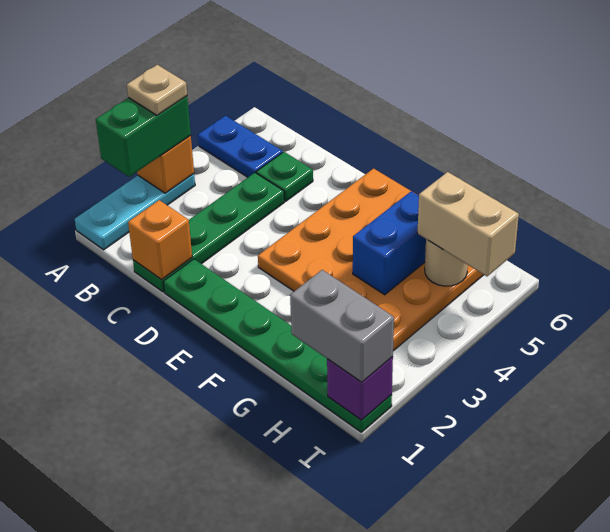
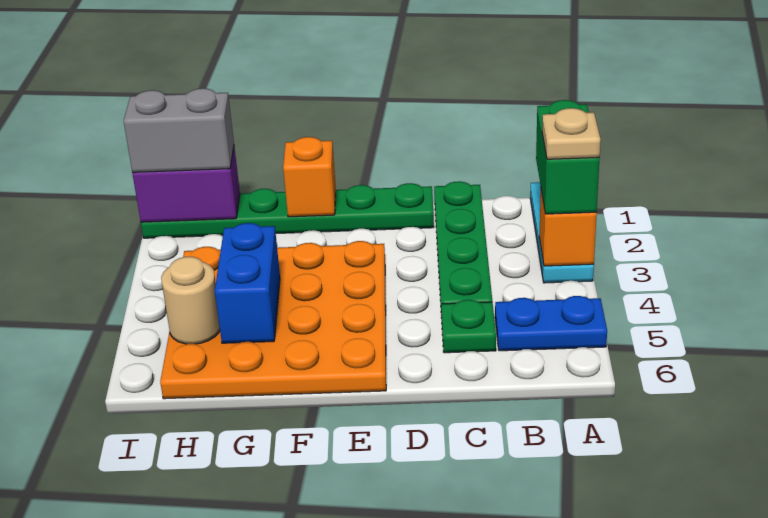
orange 1x1 brick [128,200,192,280] -> orange 1x1 brick moved to [283,137,336,217]
tan 1x2 brick [417,172,519,276] -> none
purple 1x1 brick [327,357,393,420] -> purple 1x2 brick [132,147,240,222]

